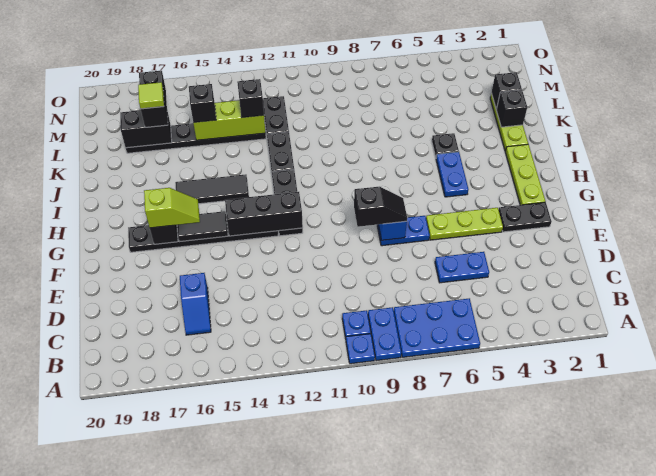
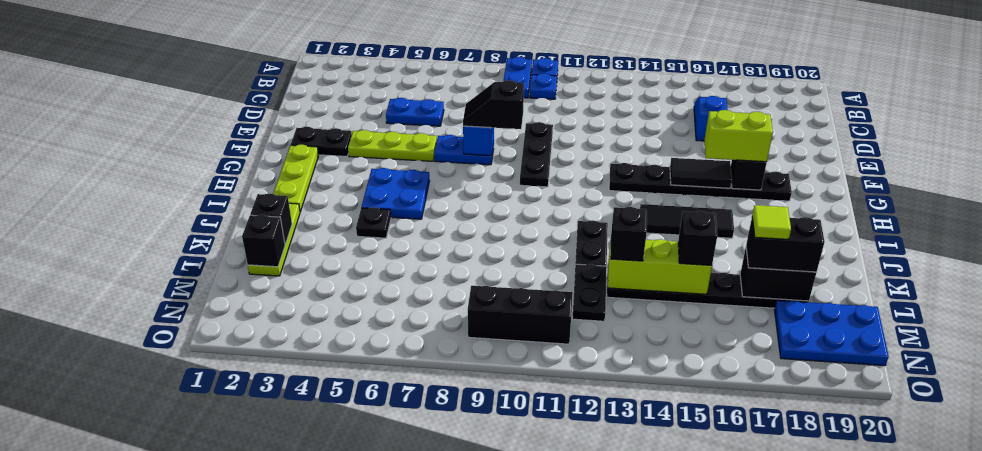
blue 2x3 plate [394,298,480,357] -> blue 2x3 plate moved to [774,300,889,366]
black 1x3 plate [272,169,303,236] -> black 1x3 plate moved to [520,122,553,187]
black 1x3 brick [225,192,303,236] -> black 1x3 brick moved to [468,286,573,344]
lime 1x2 slope [144,188,200,228] -> lime 1x2 brick [704,110,773,162]
blue 1x2 plate [436,152,468,197] -> blue 2x2 plate [362,168,430,219]
black 1x2 brick [139,71,168,127] -> black 1x2 brick turned to [746,217,825,272]

